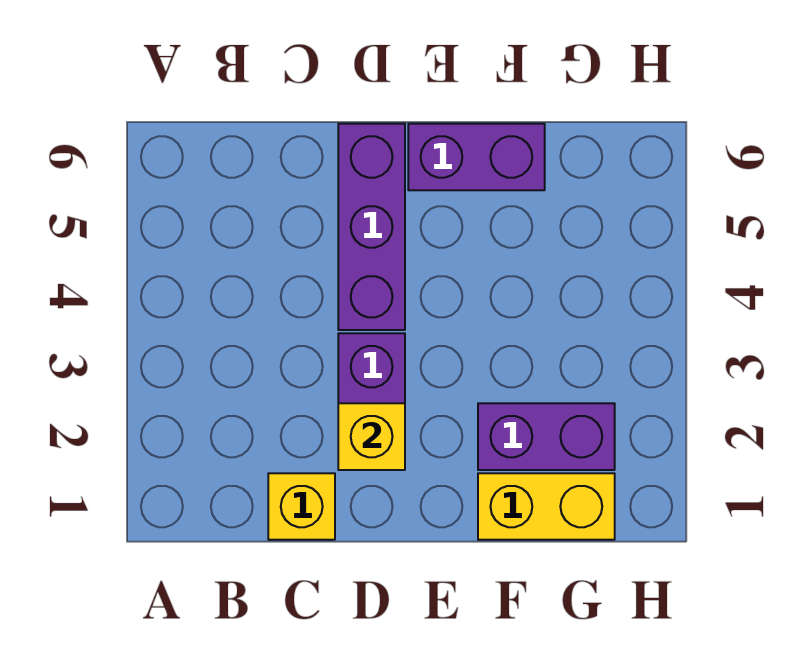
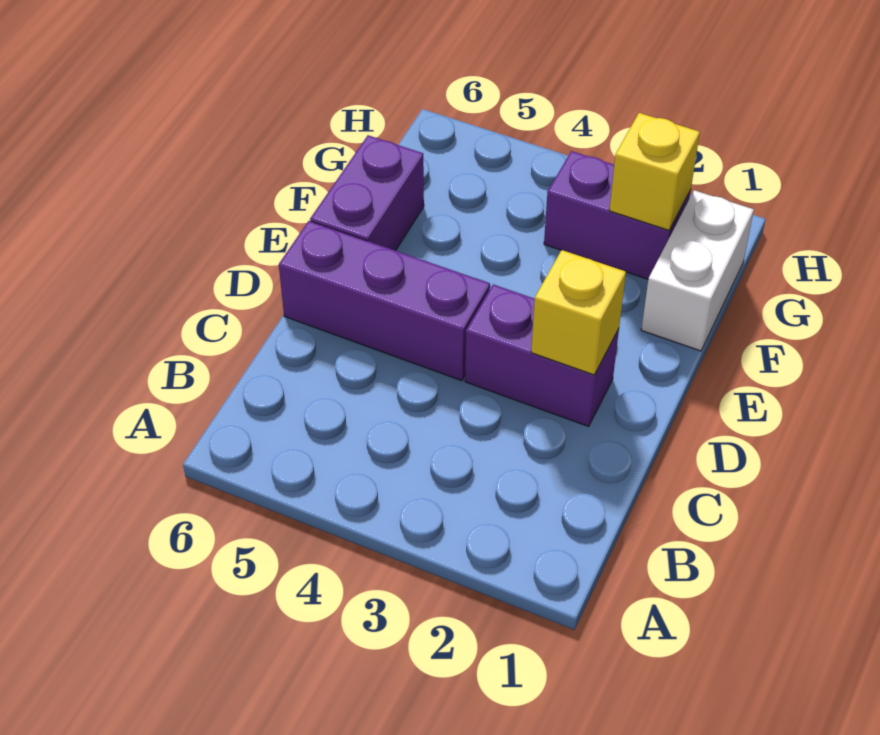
yellow 1x1 brick [268,473,335,540] -> yellow 1x1 brick moved to [609,113,700,230]
yellow 1x2 brick [478,473,615,540] -> white 1x2 brick [641,190,754,351]
purple 1x2 brick [478,403,615,470] -> purple 1x2 brick turned to [544,151,691,279]

